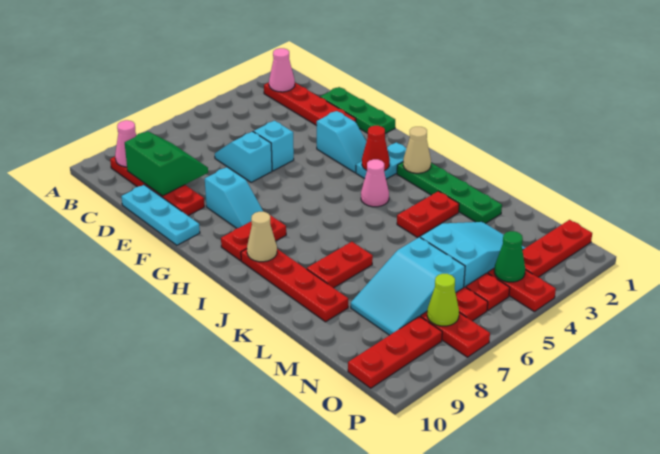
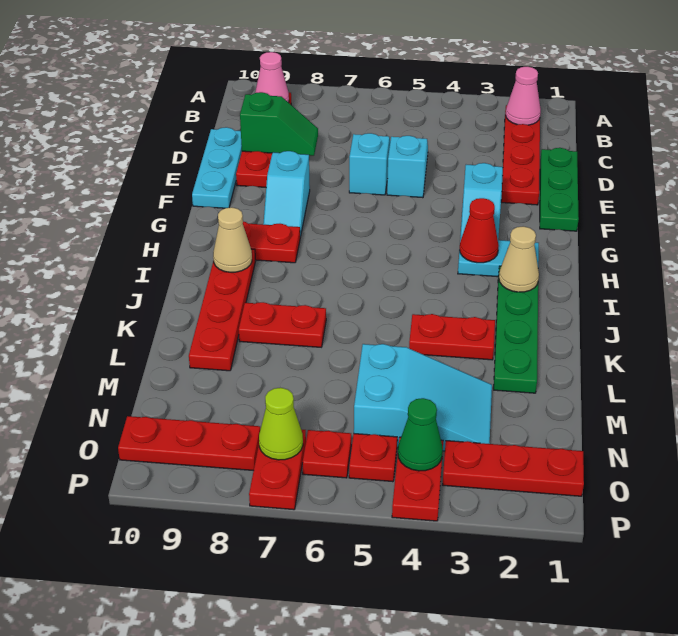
green 2x2 slope [125,131,208,196] -> green 1x2 slope [240,92,318,156]
pink 1x1 cone [361,159,389,207] -> none
cyan 2x3 slope [351,237,465,335] -> none

